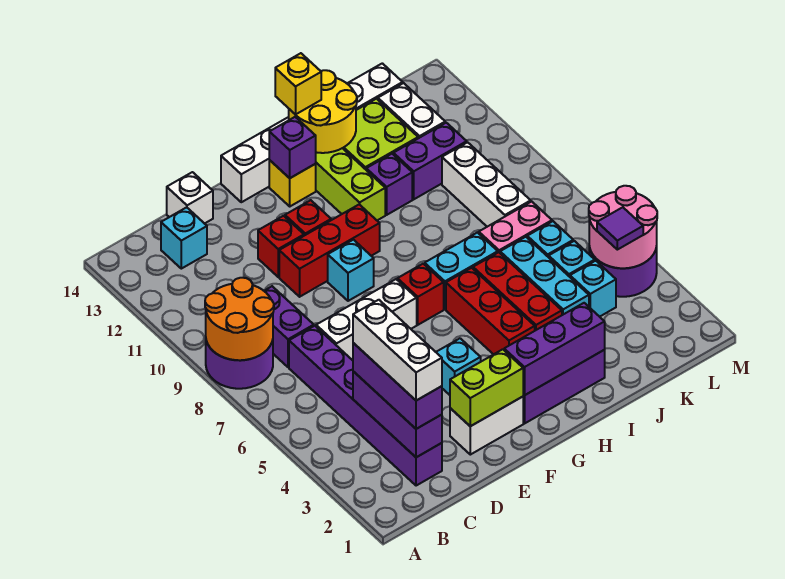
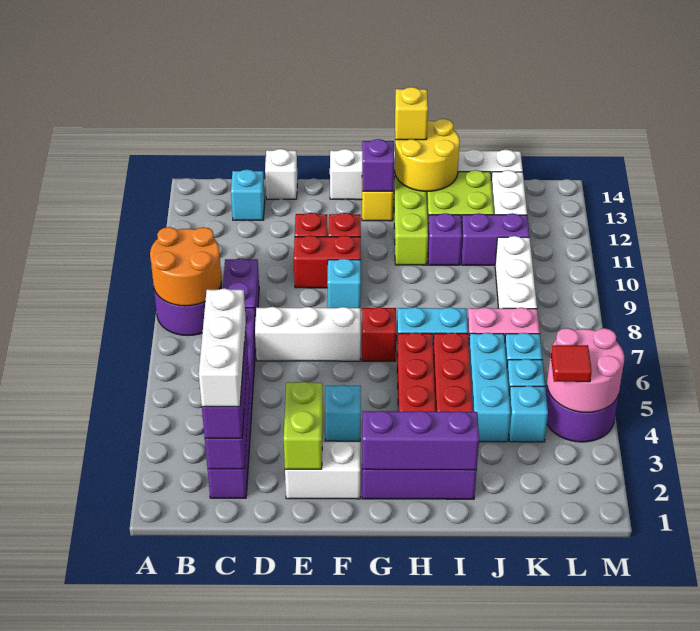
lime 1x2 brick [450,349,523,426] -> lime 1x2 brick turned to [284,382,323,469]
red 1x3 brick [279,204,380,297] -> red 1x2 brick [294,235,361,288]
purple 1x1 tile [597,207,643,250] -> red 1x1 tile [551,345,592,382]

